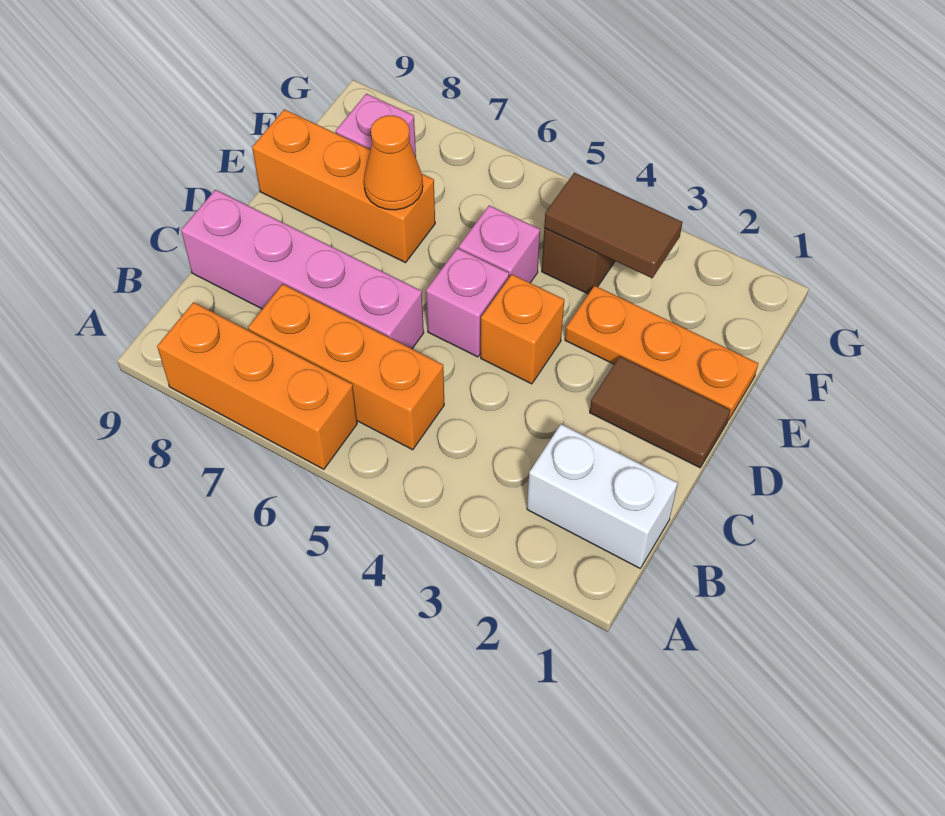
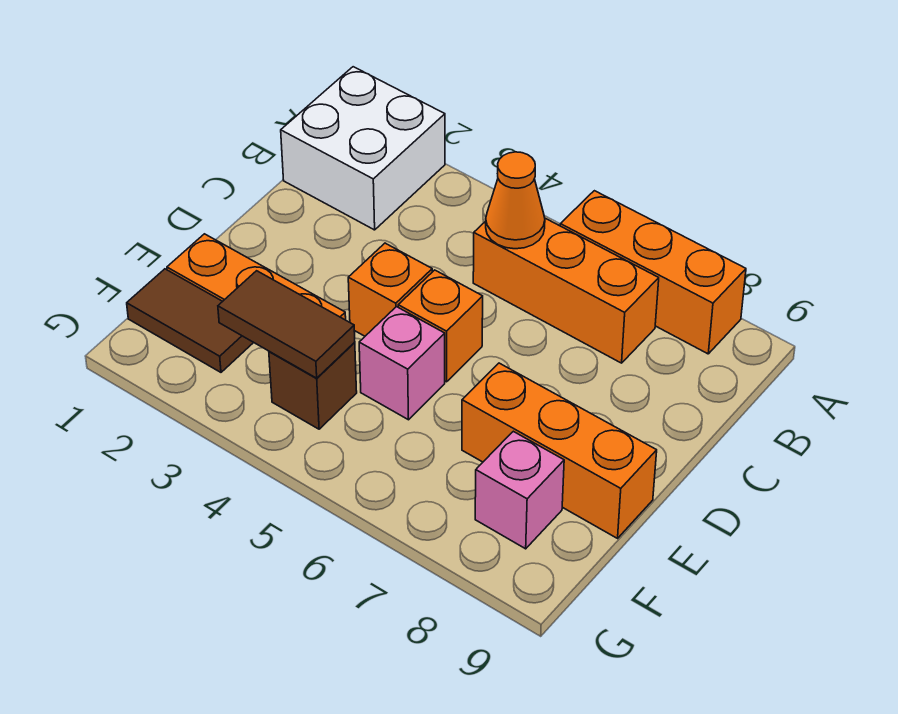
white 1x2 brick [527,424,678,568] -> white 2x2 brick [281,67,445,230]
pink 1x4 brick [181,190,424,349] -> none
brown 1x2 tile [590,356,730,468] -> brown 1x2 tile moved to [127,269,254,372]
pink 1x1 brick [426,248,509,357] -> orange 1x1 brick [398,270,483,382]
orange 1x1 cone [364,115,423,210] -> orange 1x1 cone moved to [486,152,545,249]

